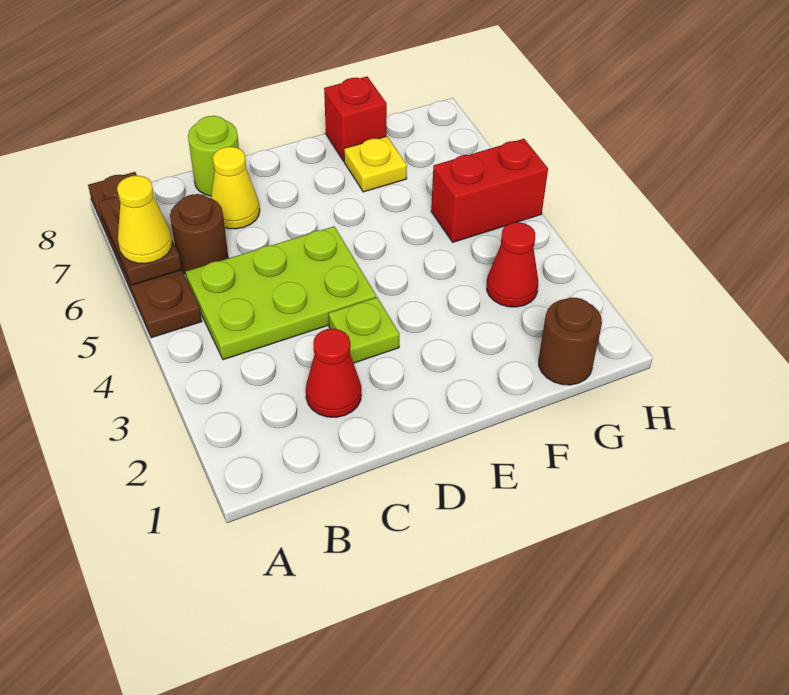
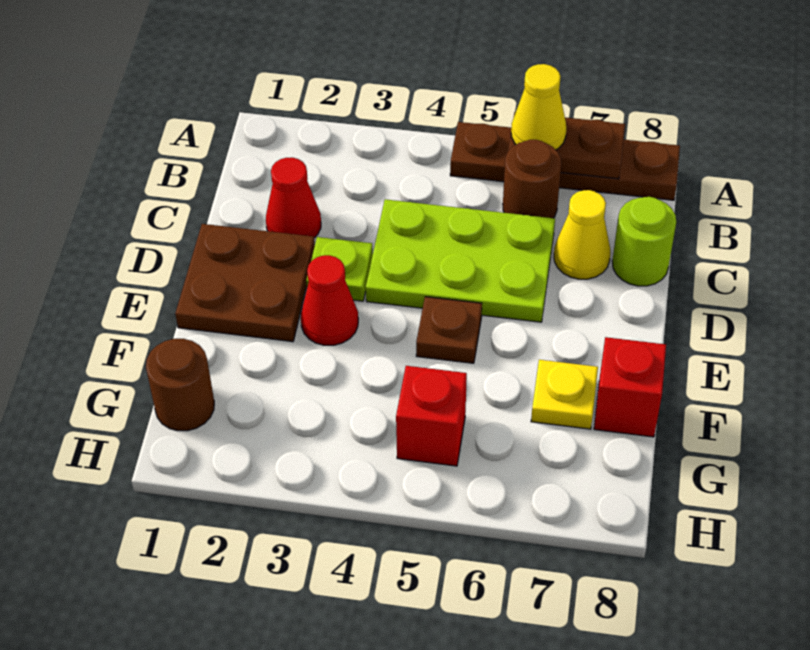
lime 2x3 plate [186,226,376,360] -> lime 2x3 plate turned to [366,199,555,322]
none -> brown 2x2 plate [175,224,315,342]
none -> brown 1x1 plate [416,297,482,363]
red 1x1 cone [487,222,538,307] -> red 1x1 cone moved to [301,255,358,345]
red 1x2 brick [431,139,548,242] -> red 1x1 brick [396,366,467,466]

